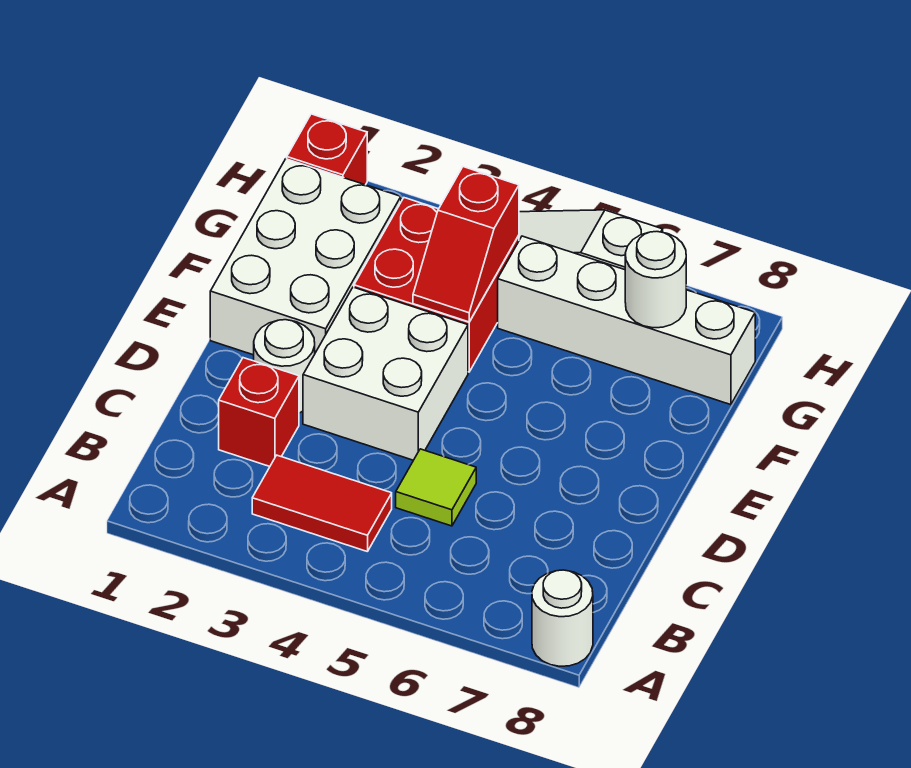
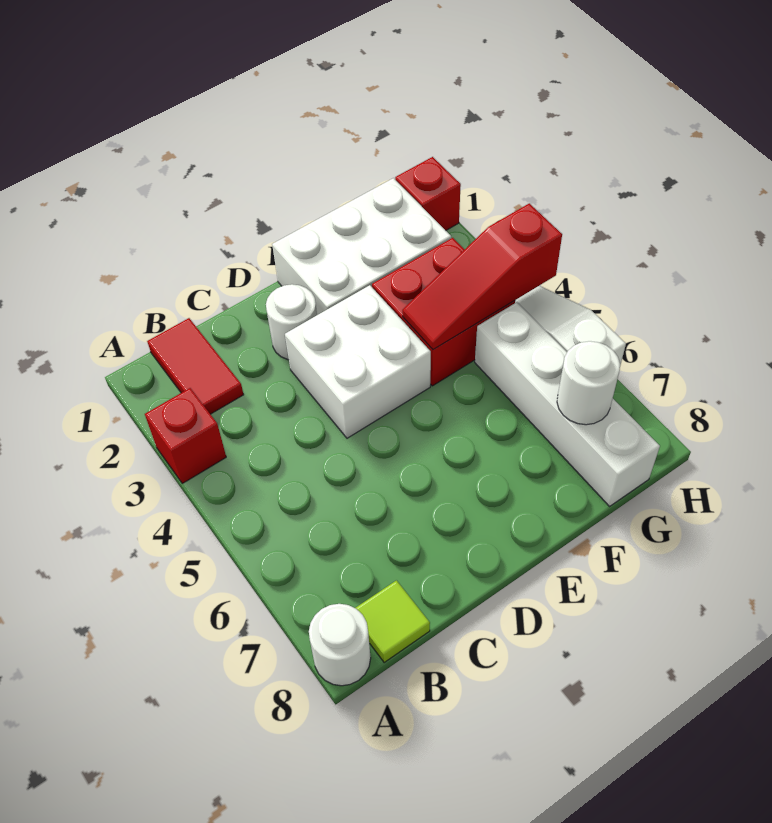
red 1x2 tile [252,455,392,552] -> red 1x2 tile moved to [147,318,244,414]
red 1x1 brick [219,358,299,466] -> red 1x1 brick moved to [145,388,226,483]
lime 1x1 tile [396,449,476,526] -> lime 1x1 tile moved to [356,580,430,663]
red 1x2 slope [413,167,519,322] -> red 1x3 slope [402,203,562,349]

